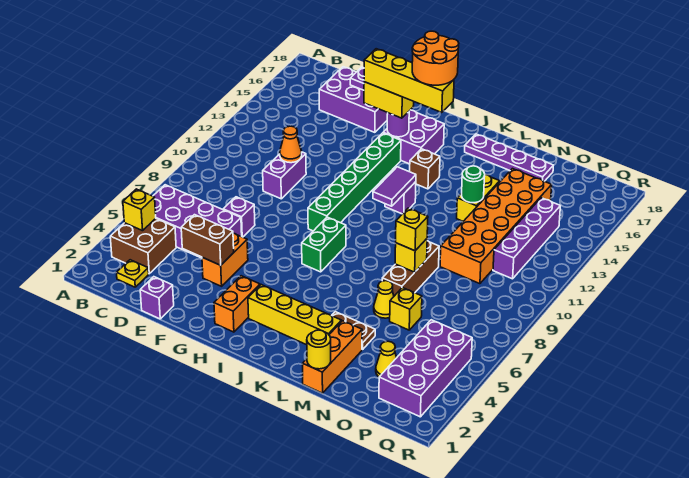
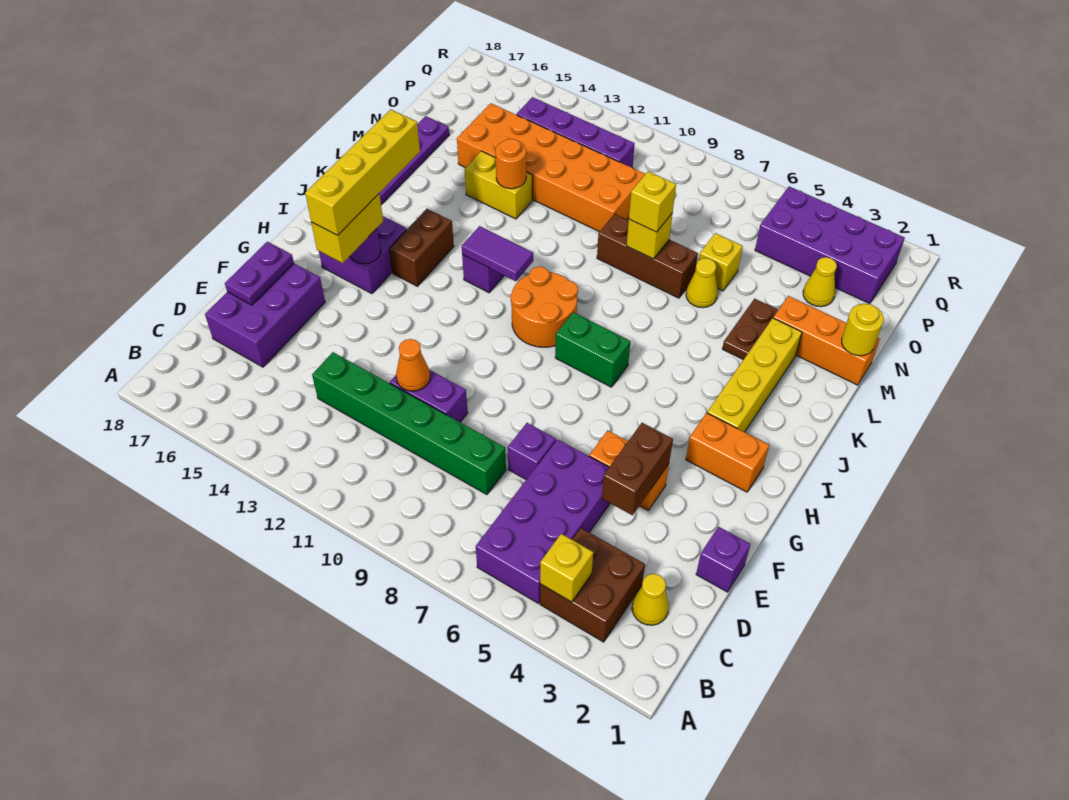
yellow 1x1 plate [117,260,149,287] -> yellow 1x1 cone [632,574,669,625]
green 1x6 brick [308,133,401,231] -> green 1x6 brick moved to [312,352,506,495]
orange 2x2 round brick [412,31,459,85] -> orange 2x2 round brick moved to [511,267,578,347]
brown 1x1 brick [410,149,440,189] -> brown 1x2 brick [389,209,454,286]
green 1x1 round brick [462,166,485,203] -> orange 1x1 round brick [495,139,526,189]

